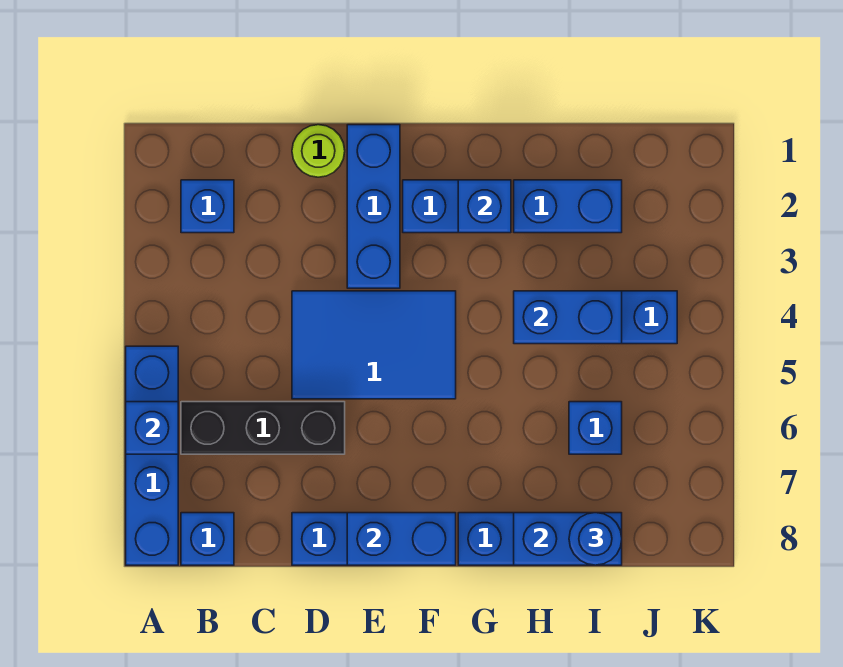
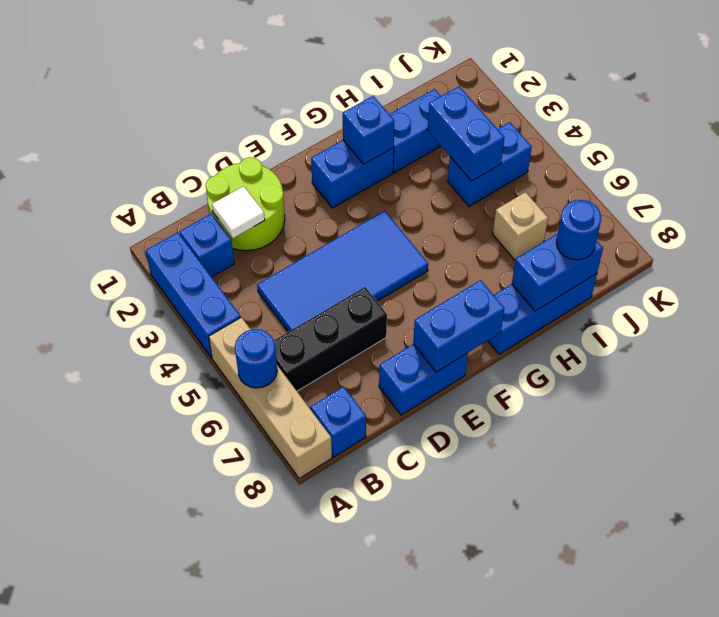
blue 1x4 brick [126,346,178,565] -> tan 1x4 brick [209,317,332,479]
blue 1x1 brick [126,402,178,454] -> blue 1x1 round brick [235,329,277,388]
none -> white 1x1 tile [212,186,265,238]
lime 1x1 round brick [292,125,345,177] -> lime 2x2 round brick [206,157,285,251]
blue 2x3 tile [292,291,456,399] -> blue 2x4 tile [257,211,428,332]
blue 1x3 brick [347,125,400,288] -> blue 1x3 brick moved to [146,232,241,358]
blue 1x2 brick [514,291,622,344] -> blue 1x2 brick turned to [428,86,505,181]
blue 1x1 brick [569,402,622,454] -> tan 1x1 brick [493,192,548,260]

